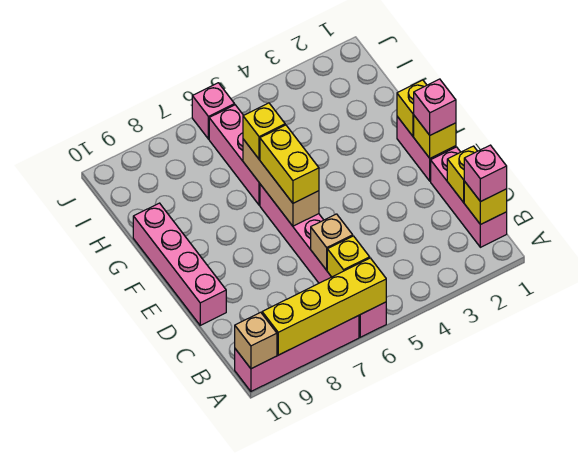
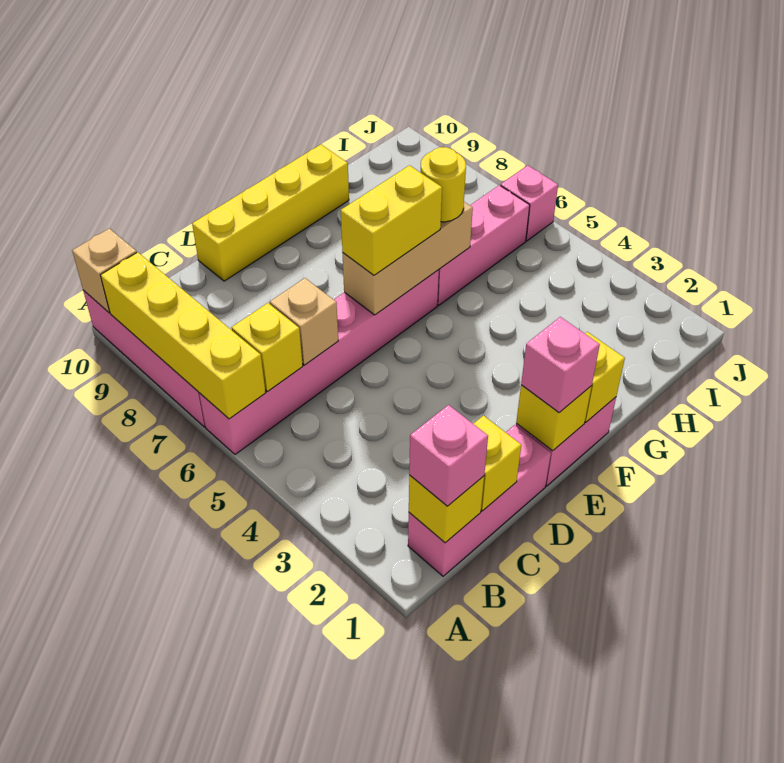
pink 1x4 brick [133,203,226,325] -> yellow 1x4 brick [192,145,349,281]
yellow 1x1 brick [243,103,285,159] -> yellow 1x1 round brick [421,147,466,222]

